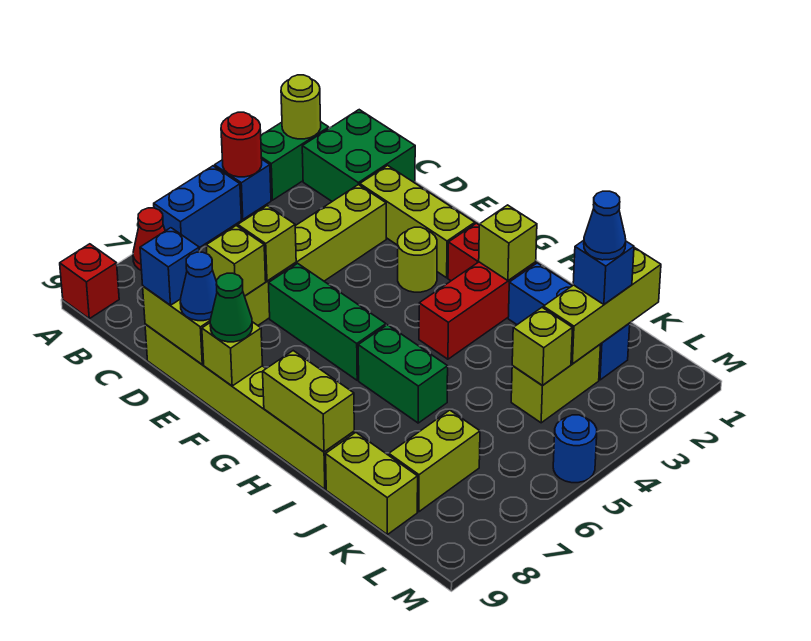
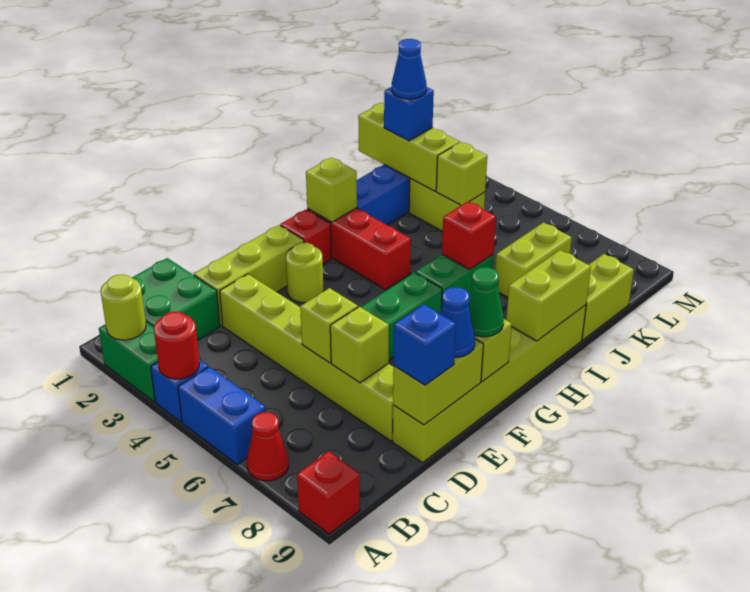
none -> red 1x1 brick [442,202,496,269]
lime 1x2 brick [389,410,480,512] -> lime 1x2 brick turned to [495,223,572,297]
blue 1x1 round brick [553,415,597,483] -> none

